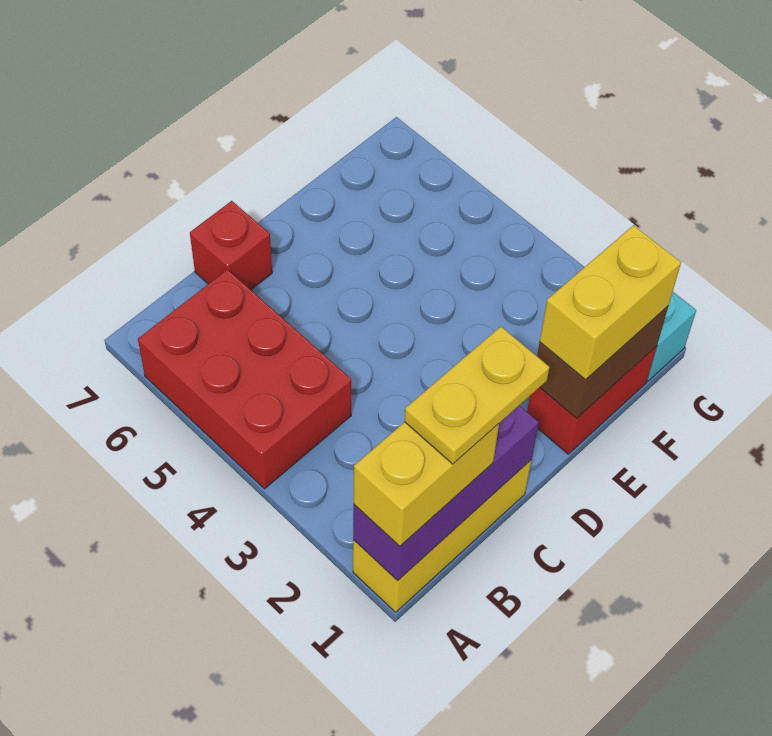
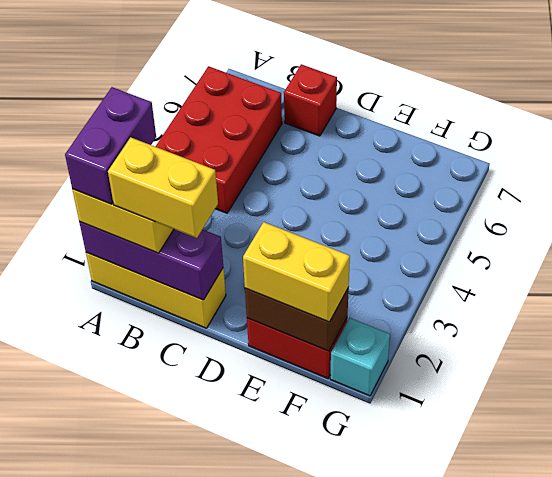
none -> purple 1x2 brick [65,87,156,204]
yellow 1x2 plate [405,327,550,464] -> yellow 1x2 brick [108,137,218,238]

